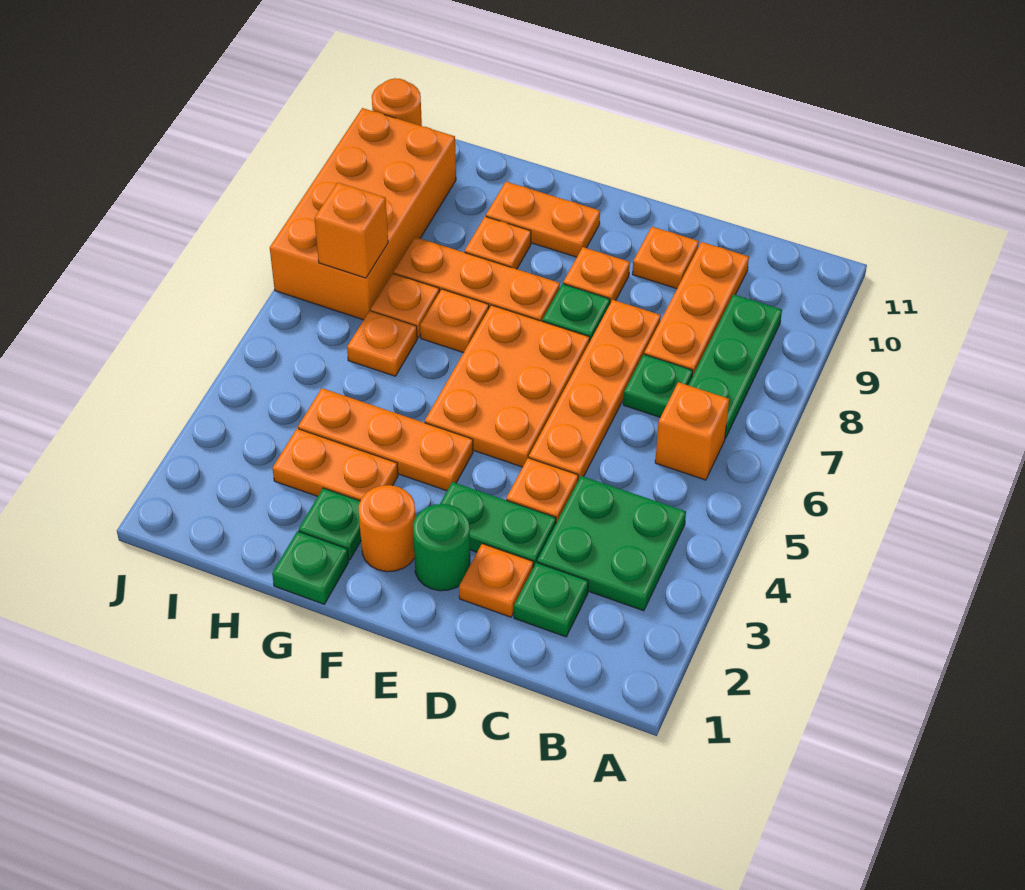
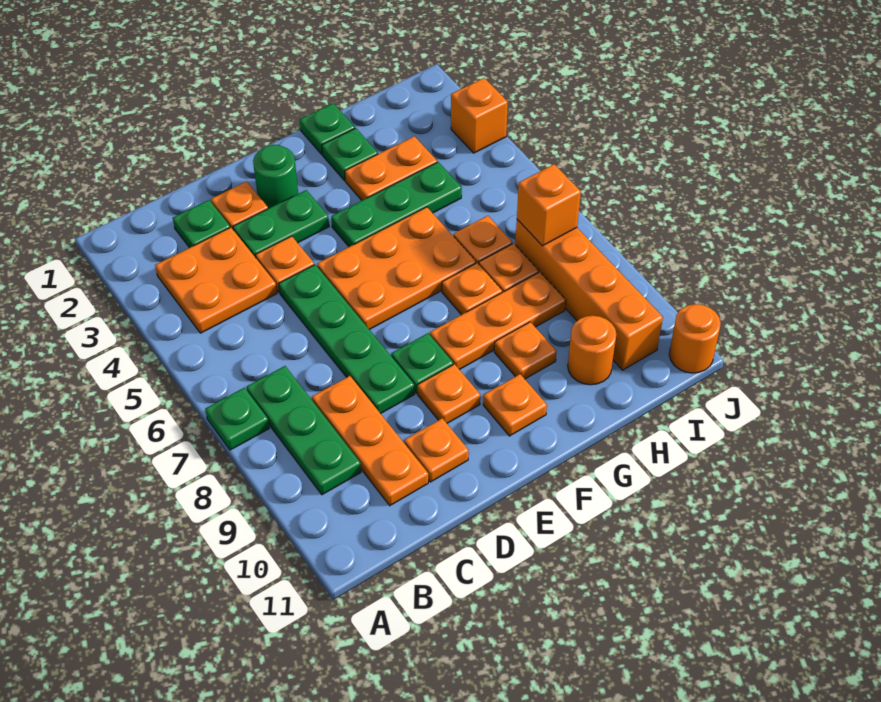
green 2x2 plate [537,476,686,611] -> orange 2x2 plate [155,227,277,333]
orange 1x1 brick [655,382,729,480] -> orange 1x1 brick moved to [451,78,508,153]
green 1x1 plate [623,354,693,417] -> green 1x1 plate moved to [205,388,269,450]
orange 1x4 plate [529,300,661,480] -> green 1x4 plate [279,265,415,414]
orange 2x3 plate [425,305,590,467] -> orange 2x3 plate turned to [317,207,476,330]
orange 1x1 round brick [359,485,415,572] -> orange 1x1 round brick moved to [568,316,616,385]
orange 1x3 plate [298,388,473,491] -> green 1x3 plate [331,162,462,247]
orange 1x2 plate [486,182,600,257] -> orange 1x1 plate [483,374,547,436]
orange 2x4 brick [270,108,456,320] -> orange 1x4 brick [515,220,663,370]

